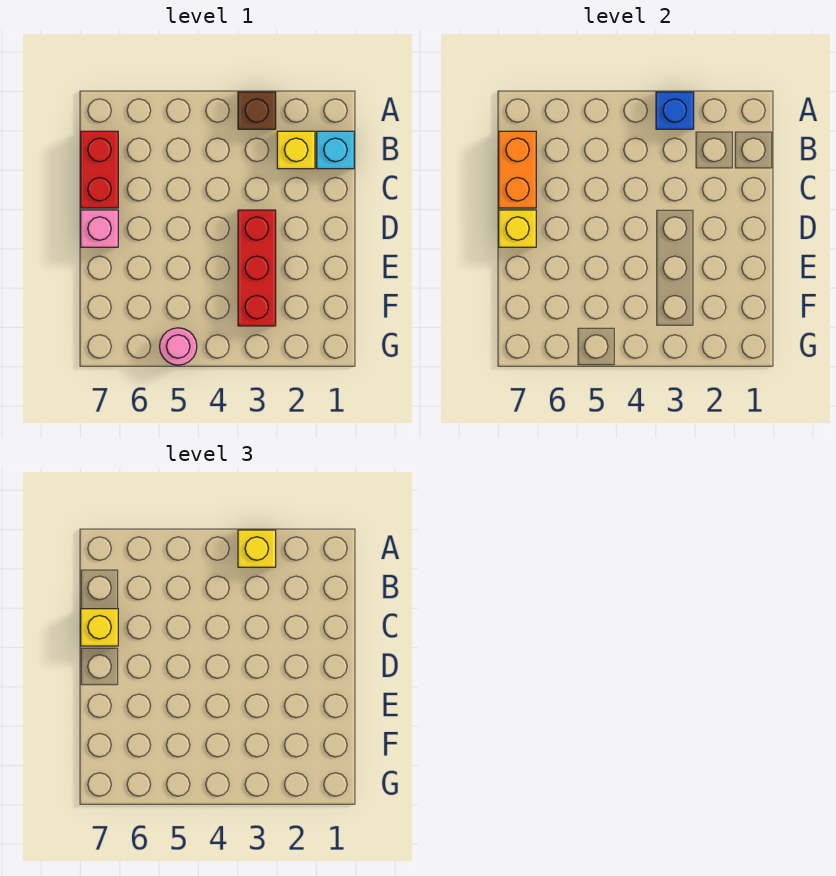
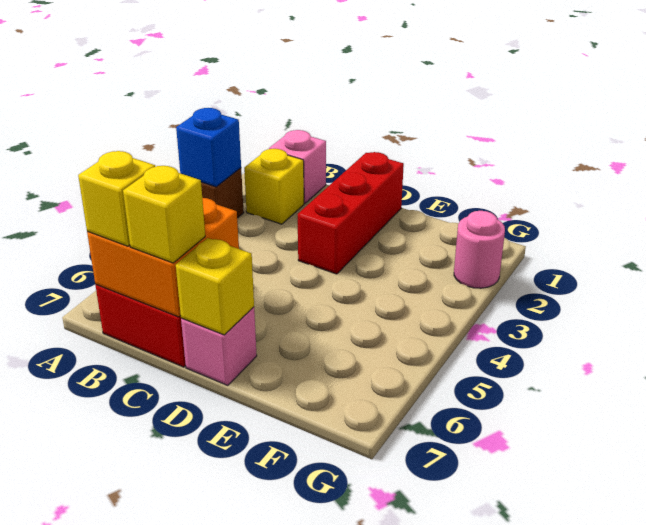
yellow 1x1 brick [238,530,276,567] -> yellow 1x1 brick moved to [78,151,155,246]
cyan 1x1 brick [317,131,354,169] -> pink 1x1 brick [269,130,326,203]
orange 1x2 brick [499,131,536,208] -> orange 2x2 brick [87,198,239,317]
red 1x3 brick [238,210,276,326] -> red 1x3 brick turned to [298,152,404,274]
pink 1x1 round brick [160,328,197,365] -> pink 1x1 round brick moved to [454,211,505,288]

